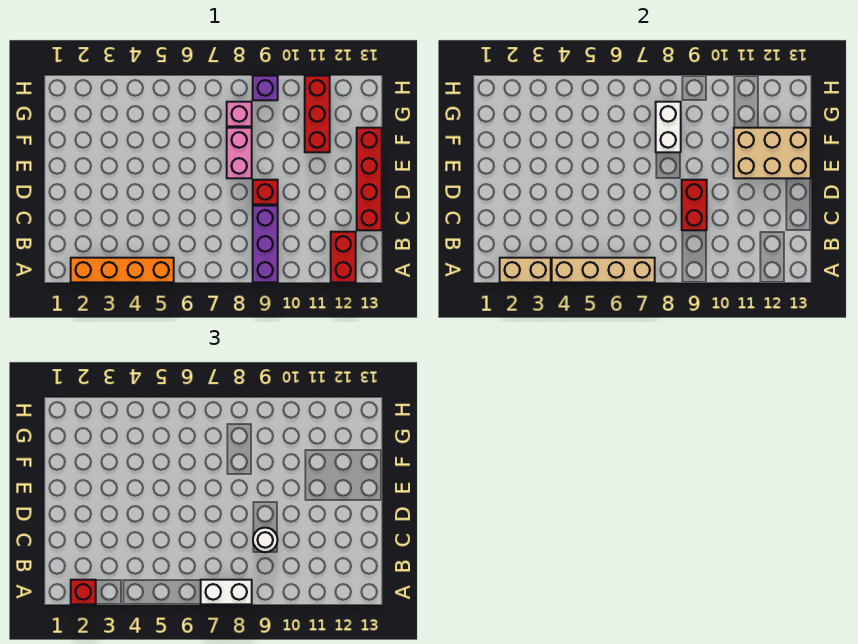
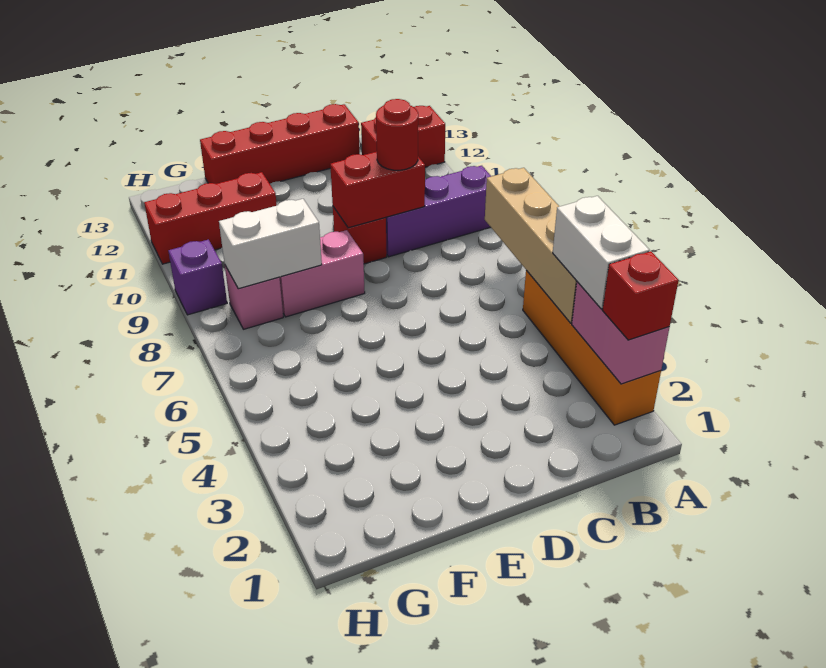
tan 1x2 brick [500,258,551,282] -> pink 1x2 brick [572,282,669,384]
white 1x2 brick [201,580,252,604] -> white 1x2 brick moved to [553,196,650,309]
white 1x1 round brick [253,528,278,552] -> red 1x1 round brick [376,99,418,170]
tan 2x3 brick [734,128,811,178] -> none

